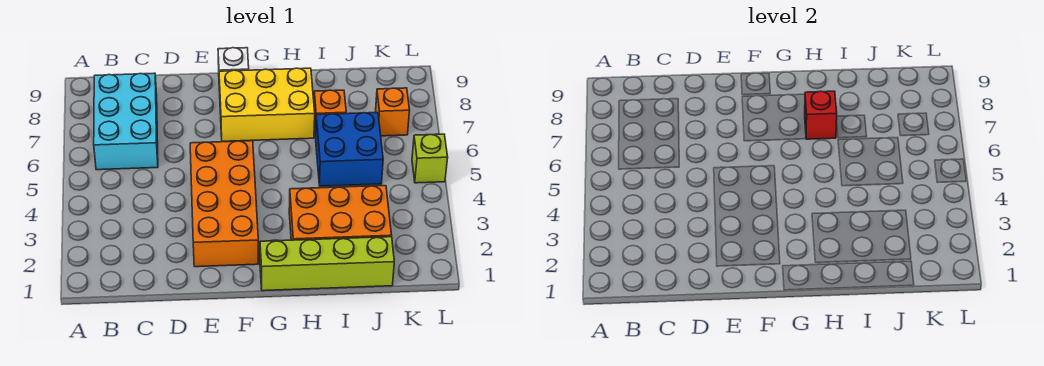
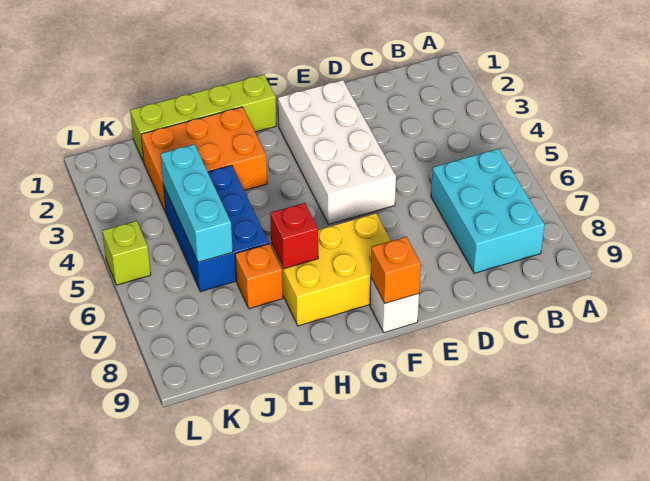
orange 2x4 brick [190,141,258,267] -> white 2x4 brick [278,80,396,224]
blue 2x2 brick [316,113,383,186] -> blue 2x3 brick [163,165,269,292]
none -> cyan 1x3 brick [160,144,233,262]
orange 1x1 brick [376,88,410,136] -> orange 1x1 brick moved to [371,237,421,303]

